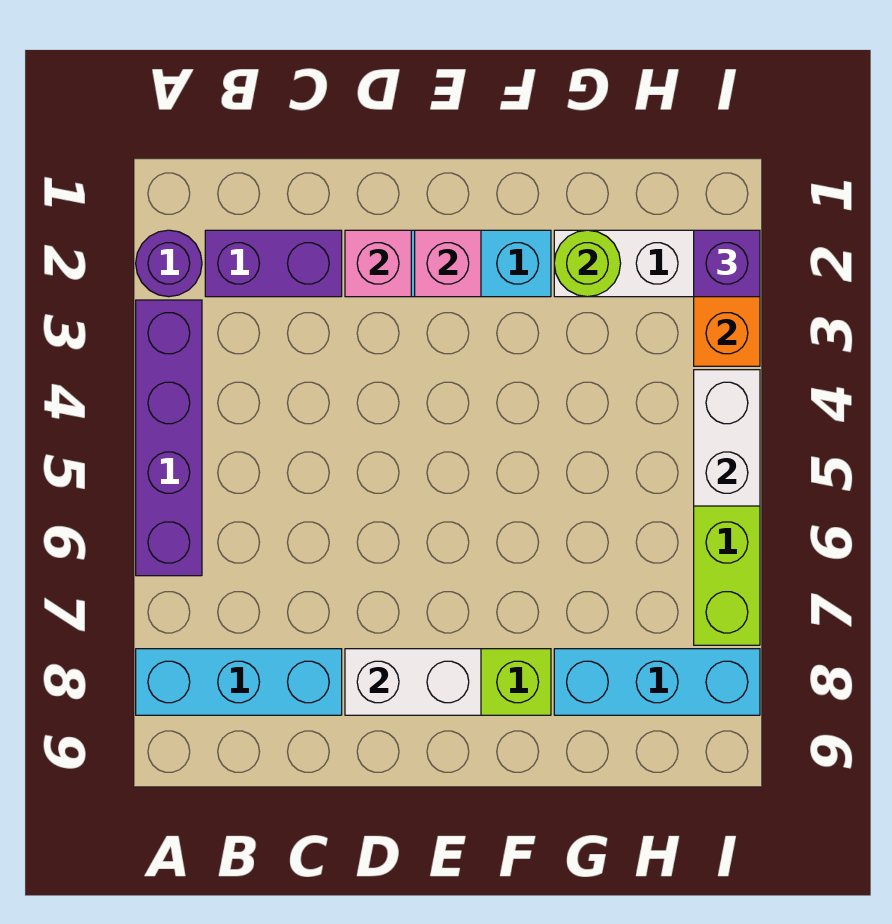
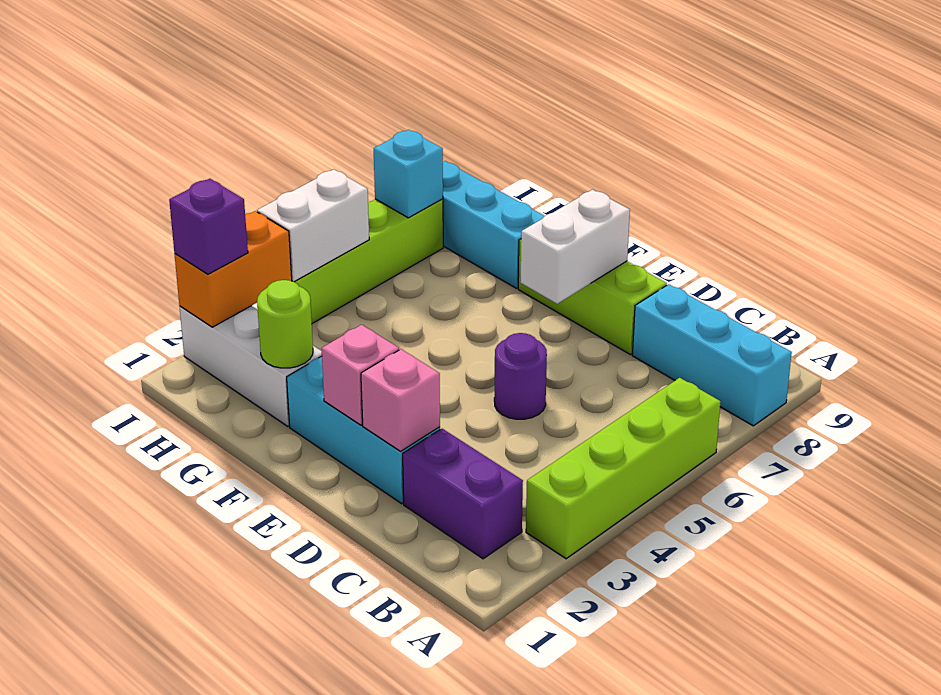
purple 1x1 round brick [136,230,202,297] -> purple 1x1 round brick moved to [494,333,547,419]
purple 1x4 brick [136,300,202,576] -> lime 1x4 brick [526,378,721,559]
white 1x2 brick [345,649,481,715] -> white 1x2 brick turned to [520,190,630,304]
none -> cyan 1x1 brick [374,130,443,218]

